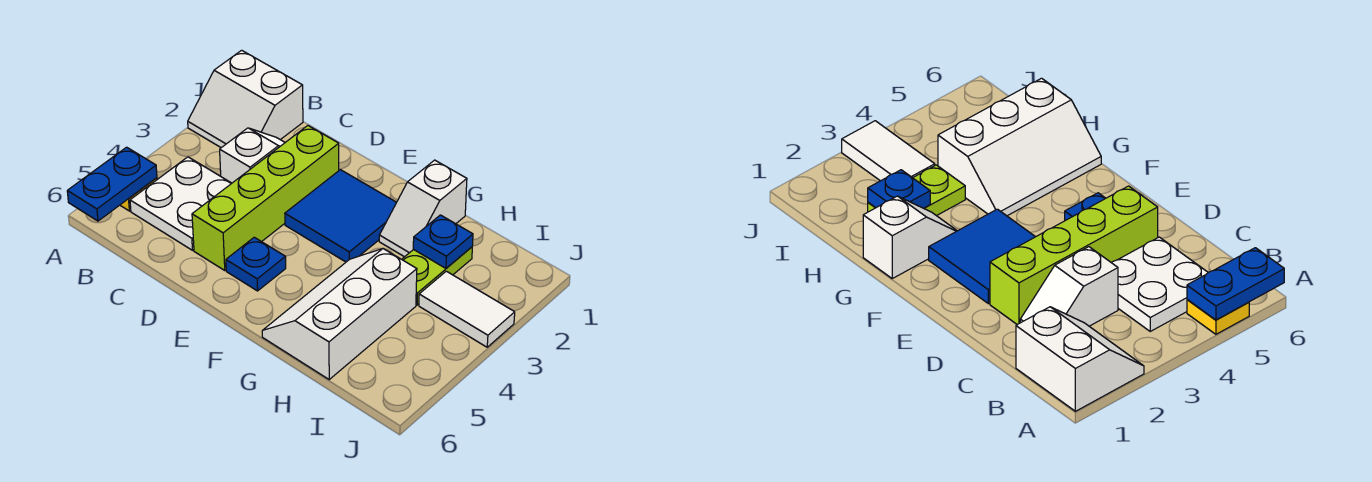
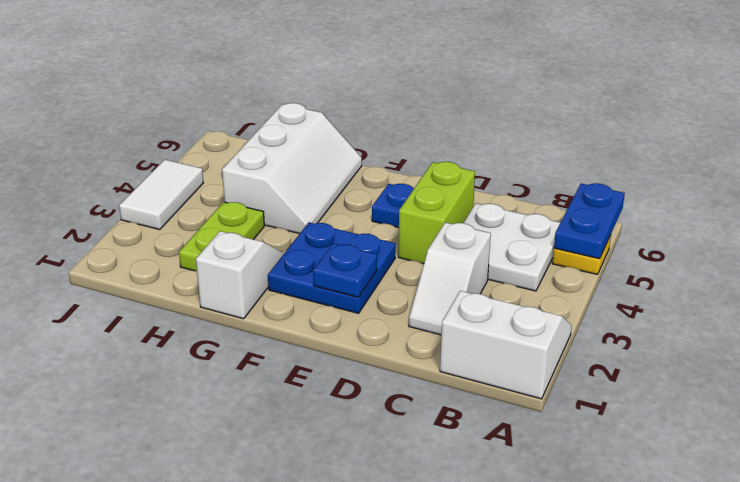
lime 1x4 brick [192,126,339,270] -> lime 1x2 brick [398,162,475,264]
blue 2x2 tile [285,170,397,262] -> blue 2x2 plate [268,222,396,313]
blue 1x1 plate [413,215,473,268] -> blue 1x1 plate moved to [313,244,377,297]
white 1x2 tile [419,271,515,347] -> white 1x2 tile turned to [119,160,203,230]

